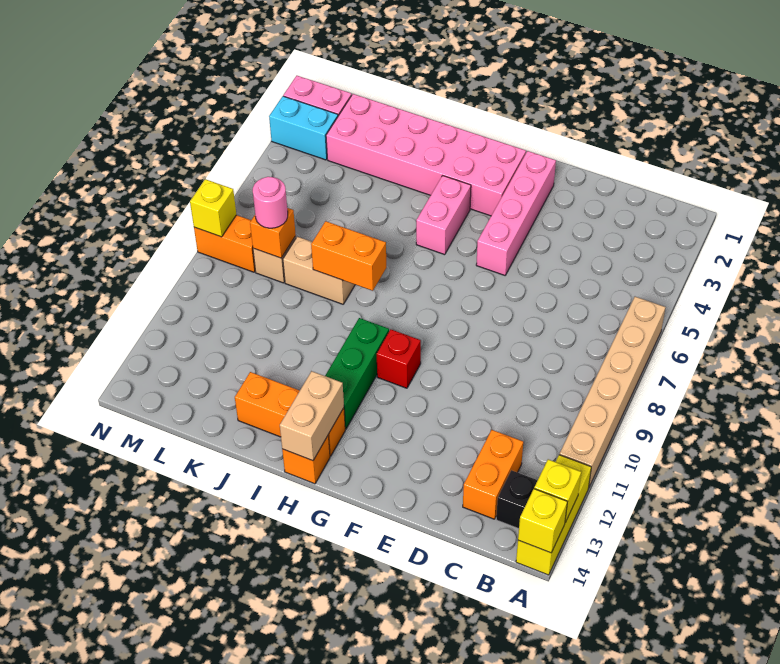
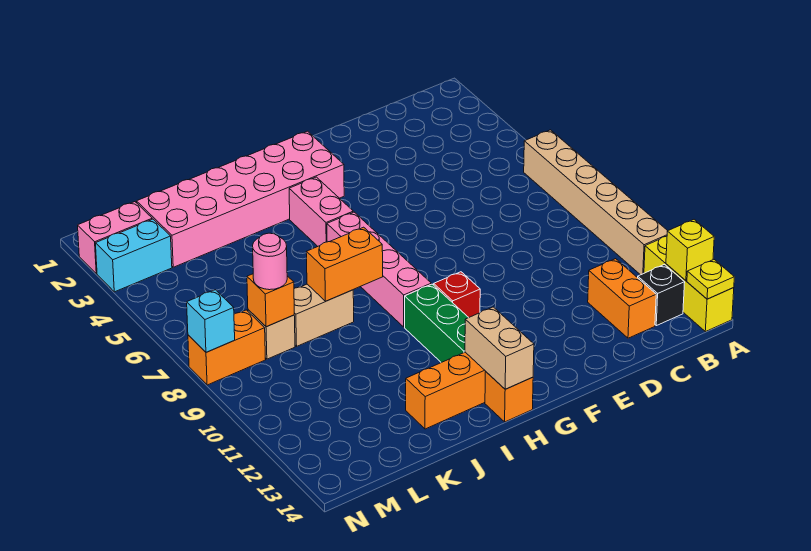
yellow 1x1 brick [518,489,567,553] -> yellow 1x1 plate [687,260,734,299]
pink 1x4 brick [476,151,556,275] -> pink 1x4 brick moved to [327,212,431,327]
yellow 1x1 brick [190,179,236,237] -> cyan 1x1 brick [187,290,235,352]

